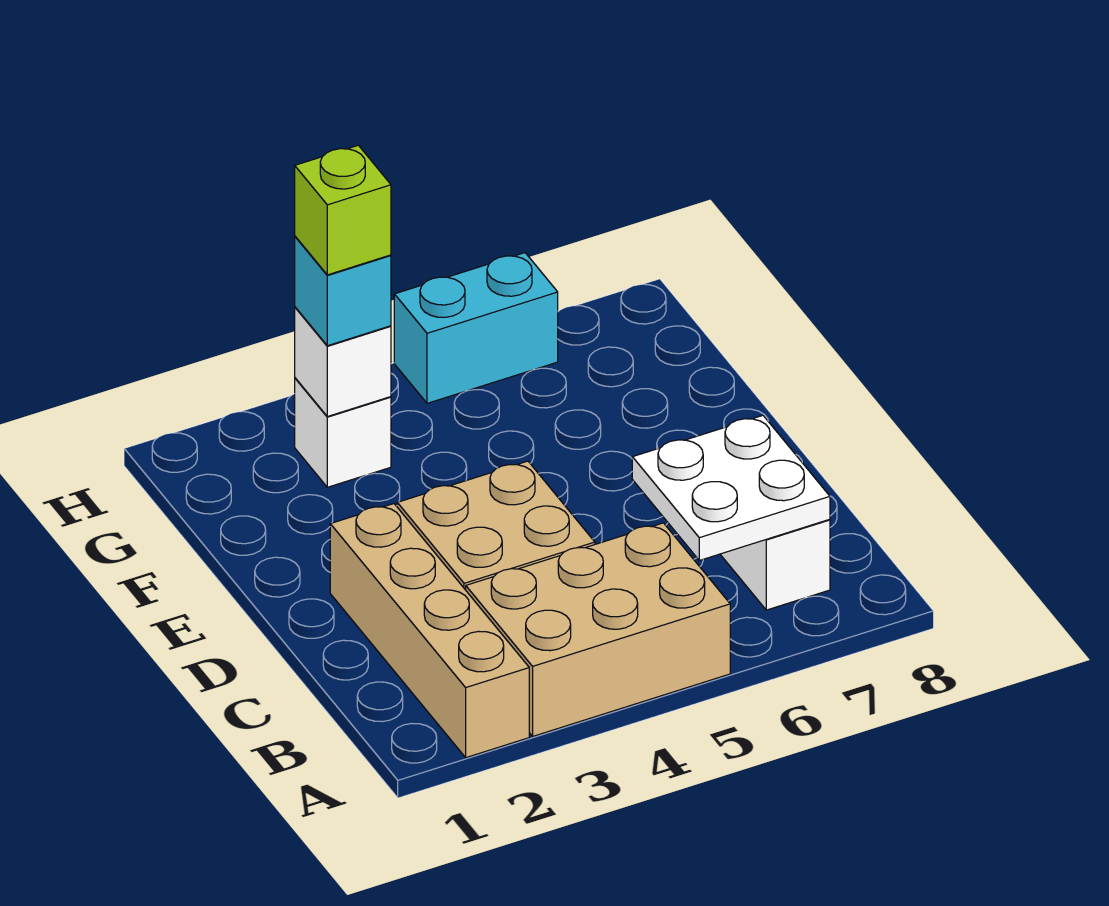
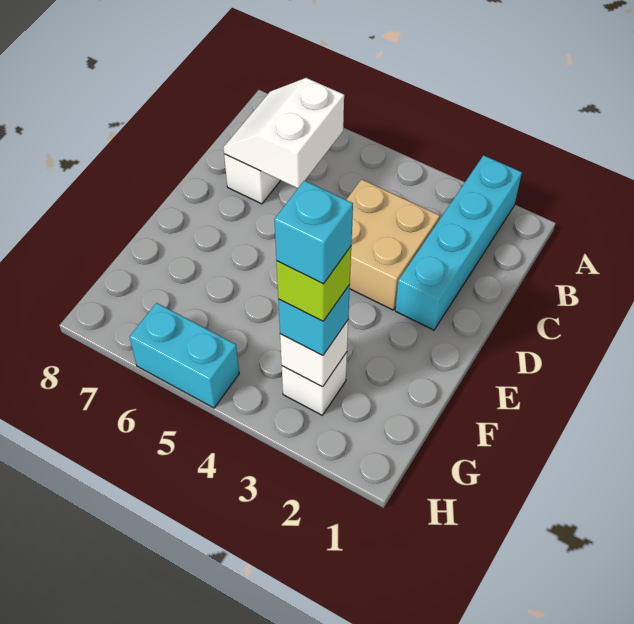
tan 1x4 brick [330,504,529,758] -> cyan 1x4 brick [395,155,522,330]
tan 2x3 brick [466,523,730,736] -> none
white 2x2 plate [632,416,830,560] -> white 2x2 slope [223,78,344,188]
none -> cyan 1x1 brick [274,180,353,284]

